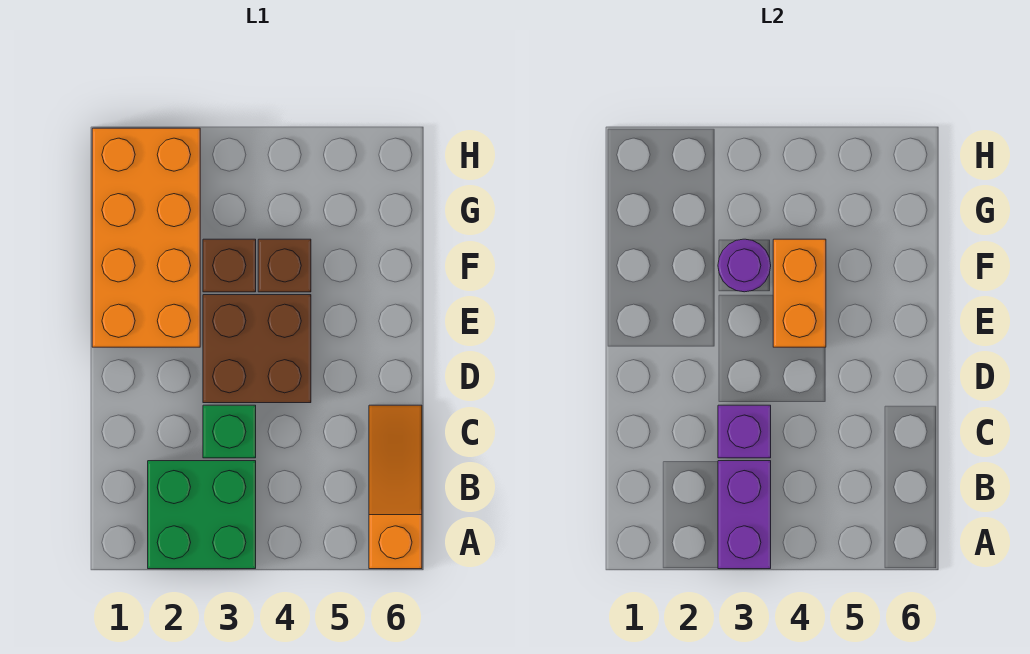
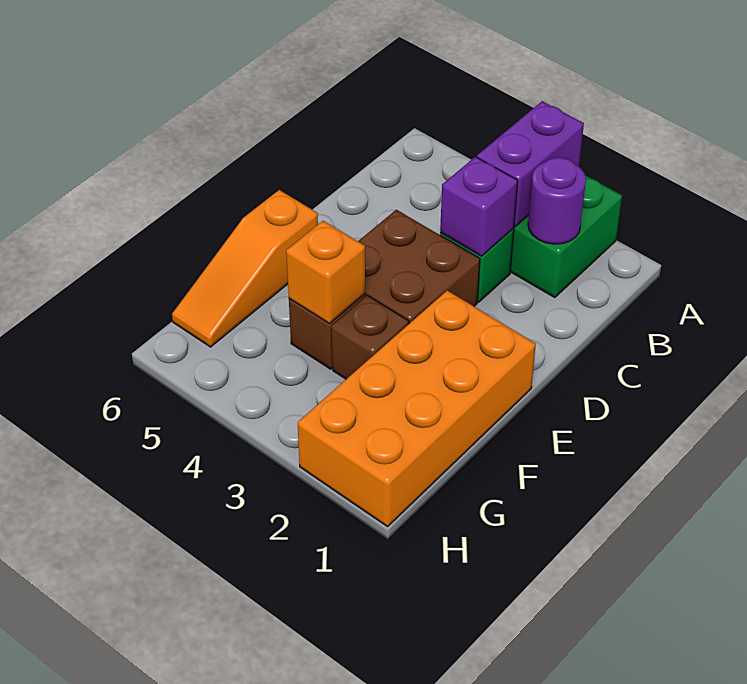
orange 1x3 slope [369,405,422,569] -> orange 1x3 slope moved to [172,190,318,347]
orange 1x2 brick [773,239,826,347] -> orange 1x1 brick [286,221,365,323]
purple 1x1 round brick [718,239,771,292] -> purple 1x1 round brick moved to [528,157,586,244]

